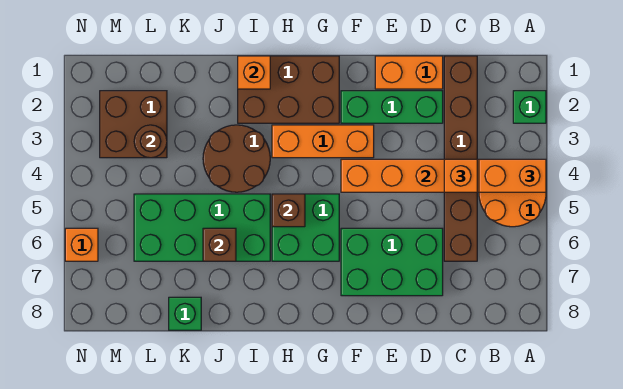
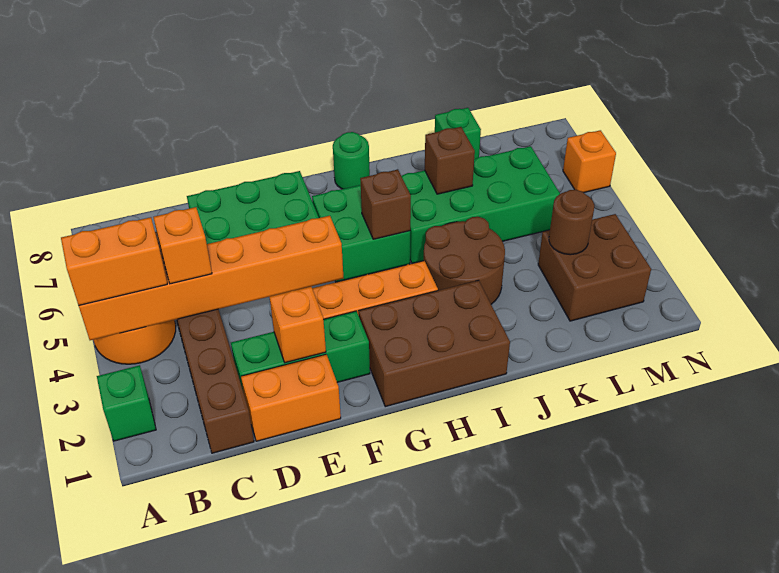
none -> green 1x1 round brick [333,132,370,189]
orange 1x1 brick [238,56,270,89] -> orange 1x1 brick moved to [270,286,326,363]

